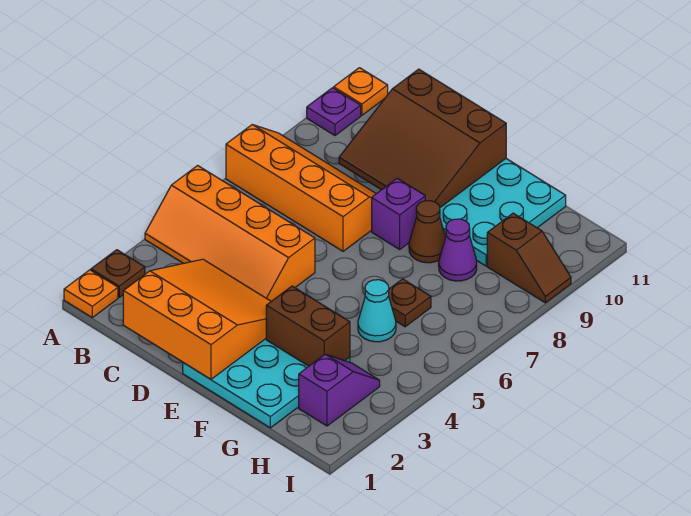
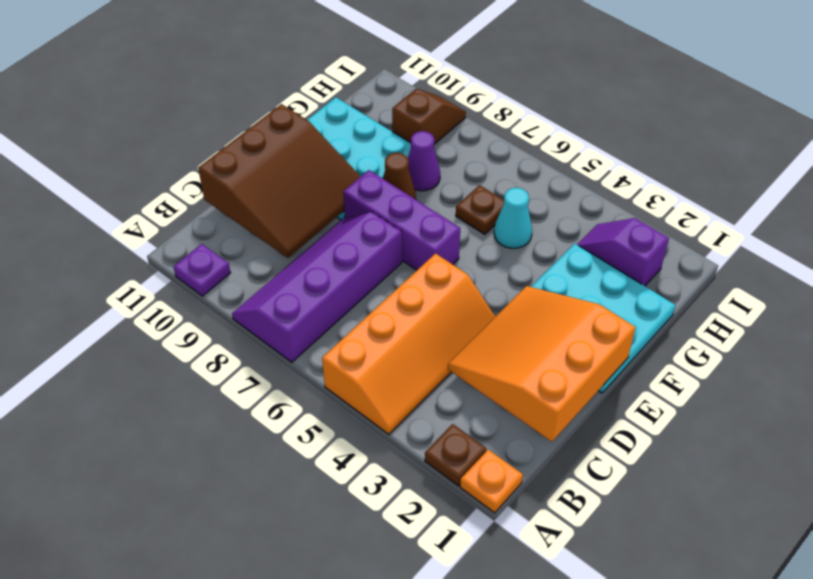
orange 2x4 slope [226,125,376,251] -> purple 2x4 slope [232,212,402,362]
orange 1x1 plate [334,68,388,115] -> none
purple 1x1 brick [372,178,425,249] -> purple 1x3 brick [343,170,460,270]
brown 1x2 brick [266,286,350,366] -> none

